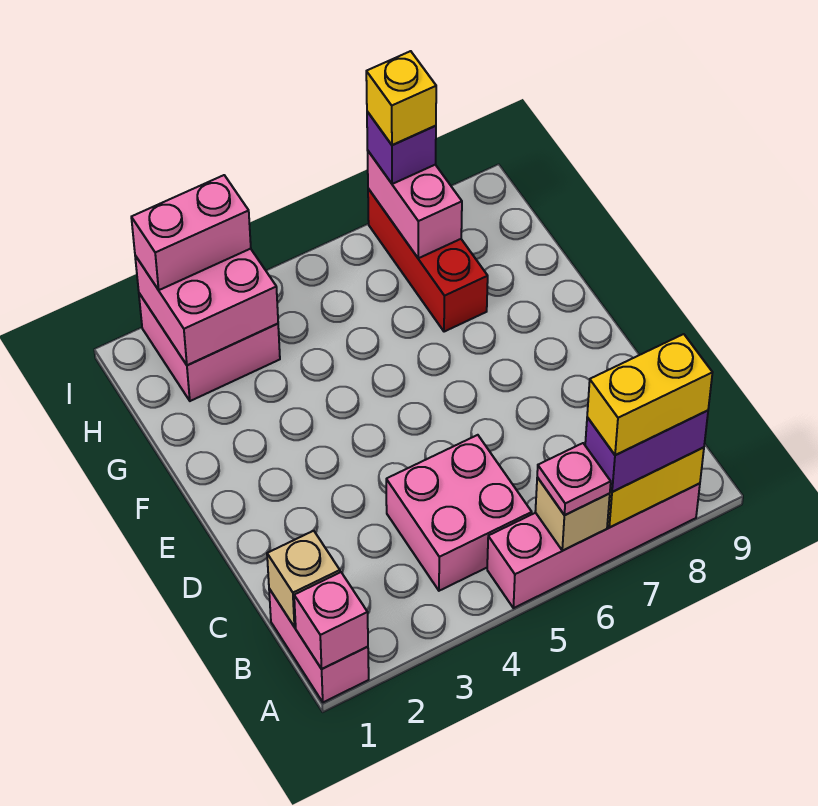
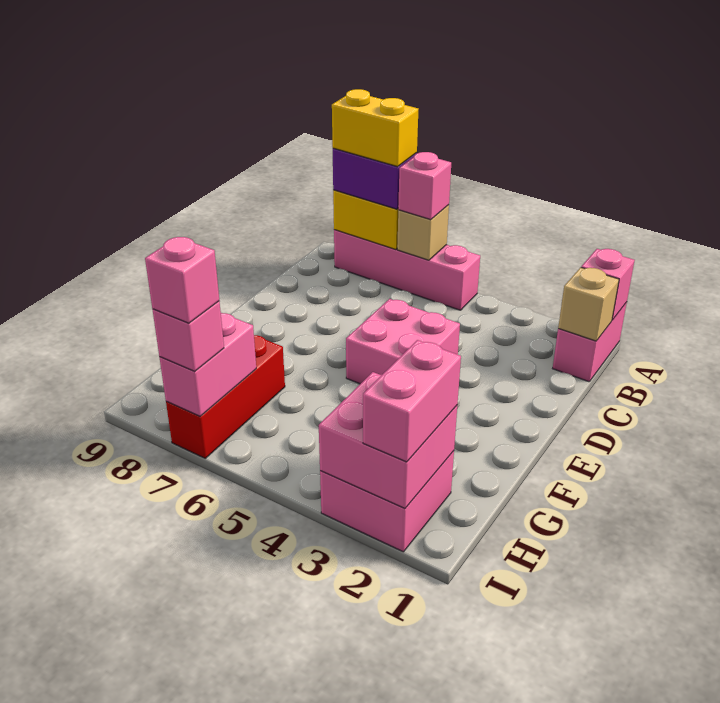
pink 1x1 plate [537,443,611,515] -> pink 1x1 brick [398,152,451,220]
pink 2x2 brick [386,435,532,591] -> pink 2x2 brick moved to [346,299,460,384]
pink 1x2 brick [131,175,251,290] -> pink 1x2 brick turned to [363,340,461,462]
purple 1x1 brick [367,112,436,184] -> pink 1x1 brick [152,301,224,371]
yellow 1x1 brick [366,51,436,145] -> pink 1x1 brick [145,237,219,323]

